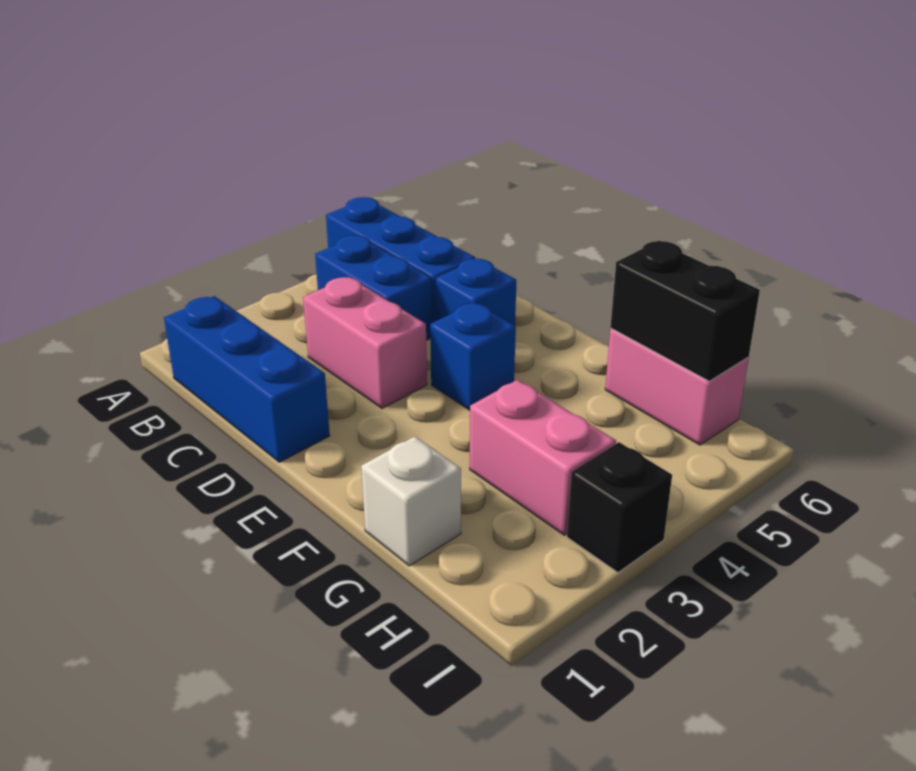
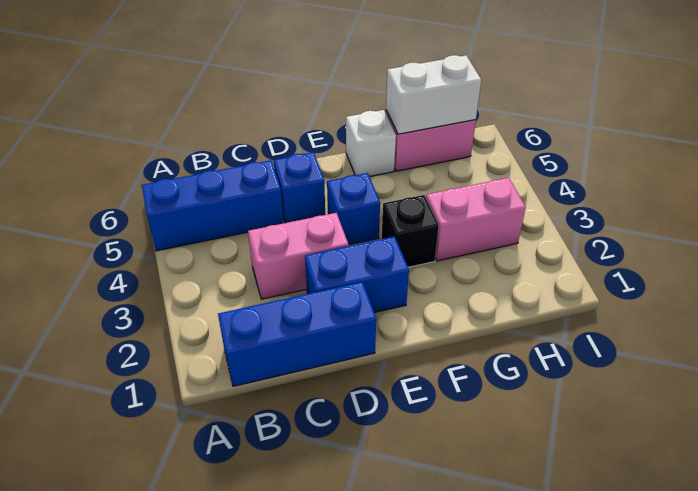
blue 1x2 brick [315,235,432,340] -> blue 1x2 brick moved to [305,236,409,313]
white 1x1 brick [361,436,461,566] -> white 1x1 brick moved to [346,110,396,177]
black 1x2 brick [610,241,760,381] -> white 1x2 brick [386,55,481,134]
black 1x1 brick [567,442,672,573] -> black 1x1 brick moved to [382,195,439,267]

